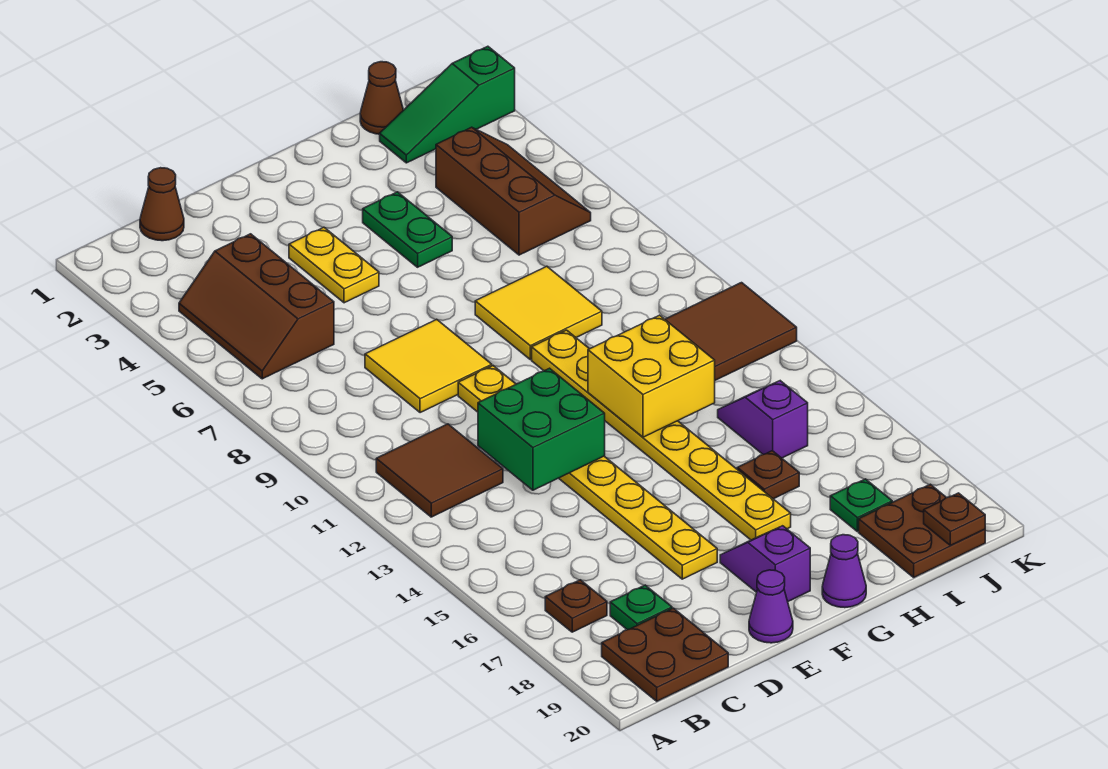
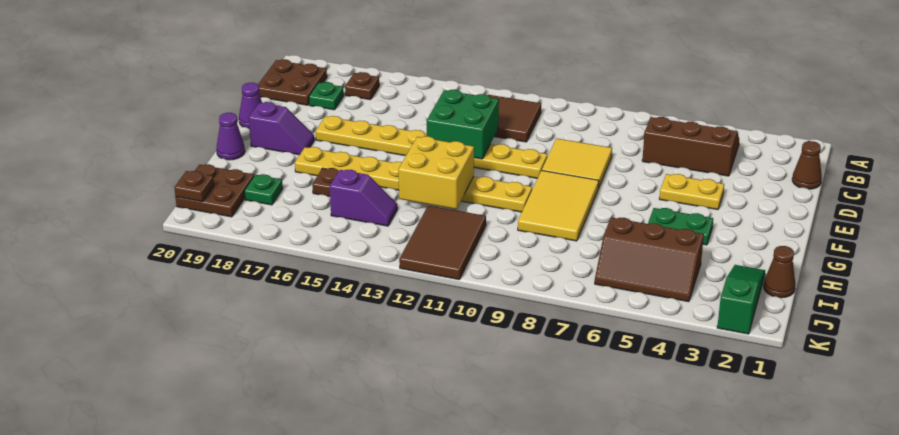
yellow 2x2 tile [475,266,602,359] -> yellow 2x3 tile [518,170,599,241]

